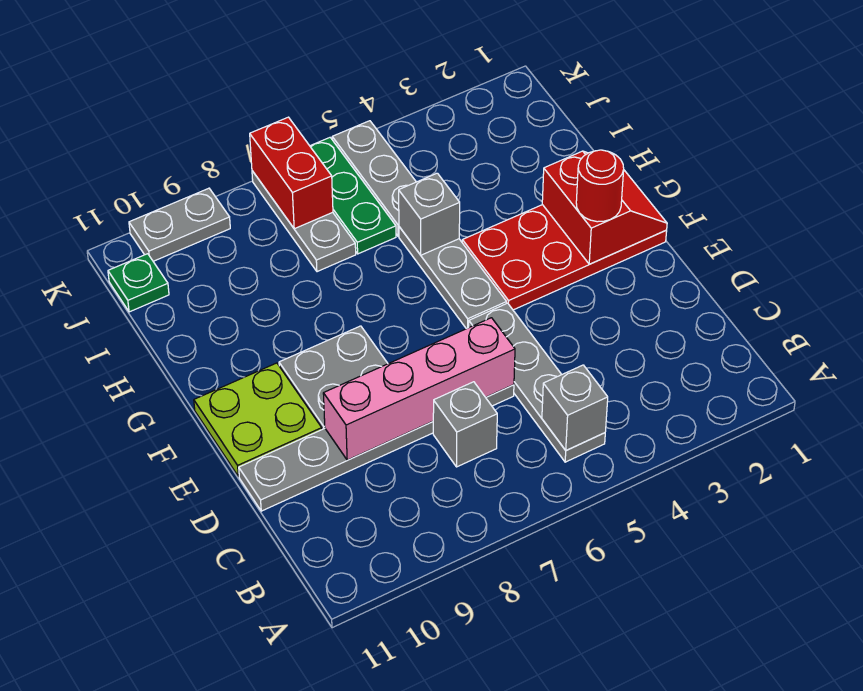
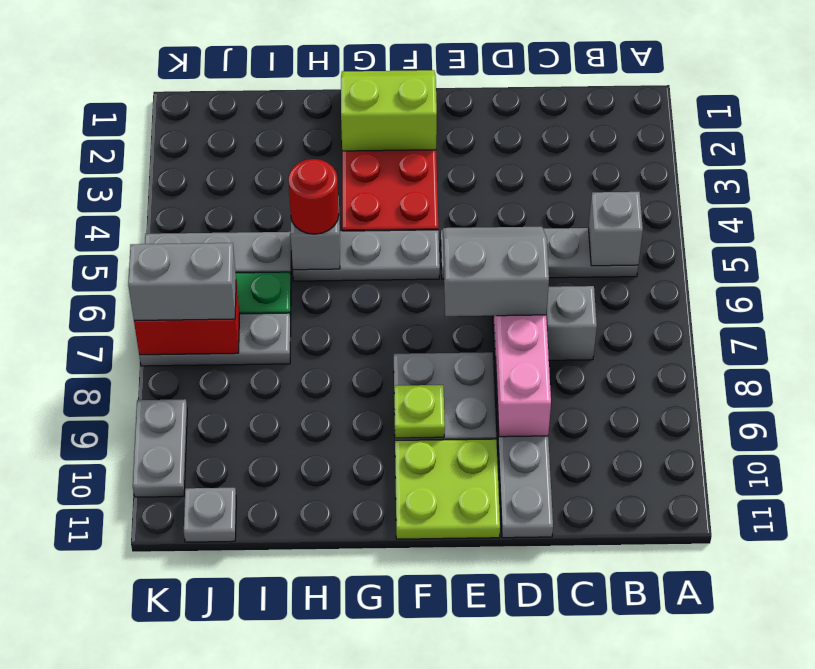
none -> grey 2x2 slope [443,227,549,316]
red 2x2 slope [542,151,667,264] -> lime 2x2 slope [341,70,437,151]
red 1x1 round brick [576,150,624,222] -> red 1x1 round brick moved to [288,159,339,234]
none -> lime 1x1 plate [394,385,445,438]
none -> grey 1x2 brick [128,243,236,320]
green 1x1 plate [108,254,169,312] -> grey 1x1 plate [184,488,236,542]

